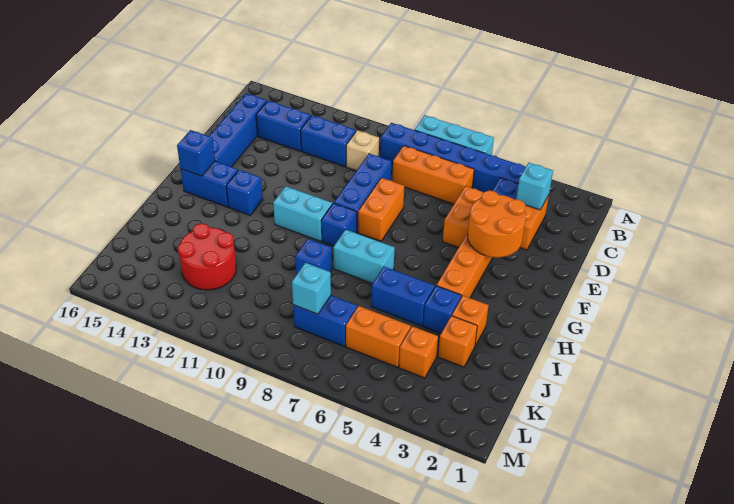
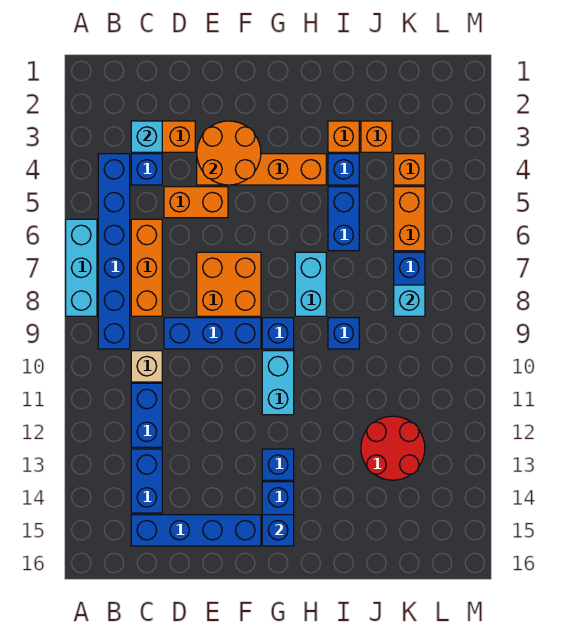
orange 1x2 brick [358,178,404,241] -> orange 2x2 brick [197,252,261,316]

